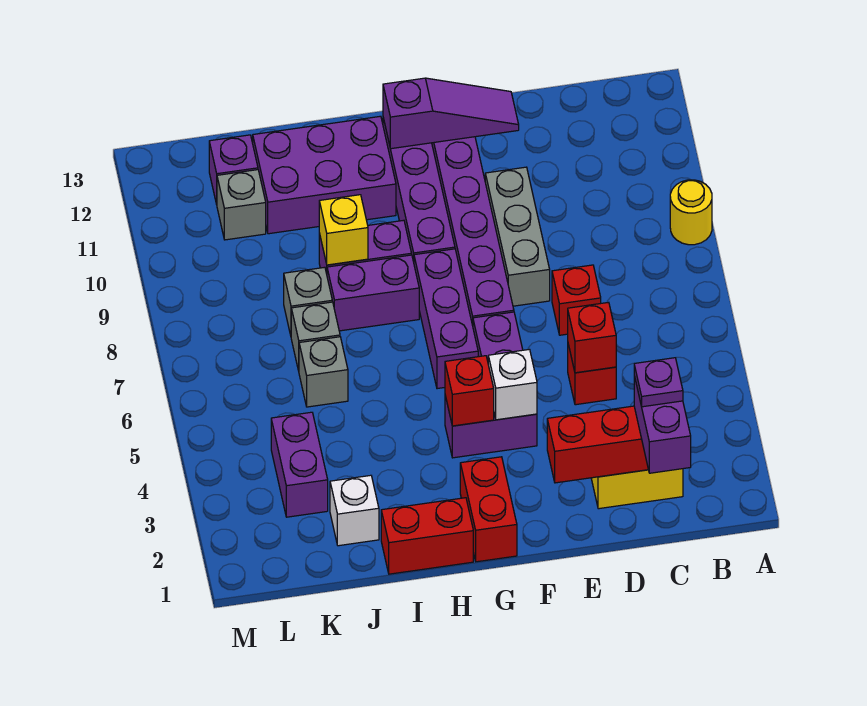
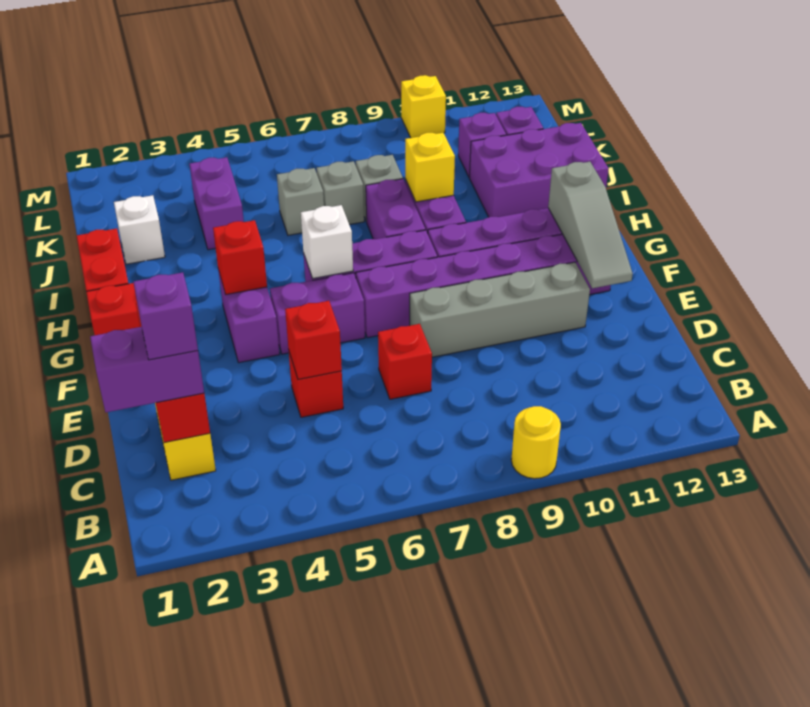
purple 1x1 plate [634,358,683,407] -> purple 1x1 brick [133,272,198,360]
grey 1x3 brick [485,167,550,306] -> grey 1x4 brick [410,262,590,357]
purple 1x3 slope [383,78,519,149] -> grey 1x3 slope [548,162,633,288]
white 1x1 brick [488,349,537,420] -> white 1x1 brick moved to [301,205,353,279]
purple 2x3 brick [253,116,396,234] -> purple 2x3 brick turned to [469,123,609,217]
purple 1x2 brick [271,412,328,517] -> purple 1x2 brick turned to [190,157,244,250]
grey 1x1 brick [217,170,266,240] -> purple 1x1 brick [458,113,506,177]
none -> yellow 1x1 brick [401,75,446,138]

